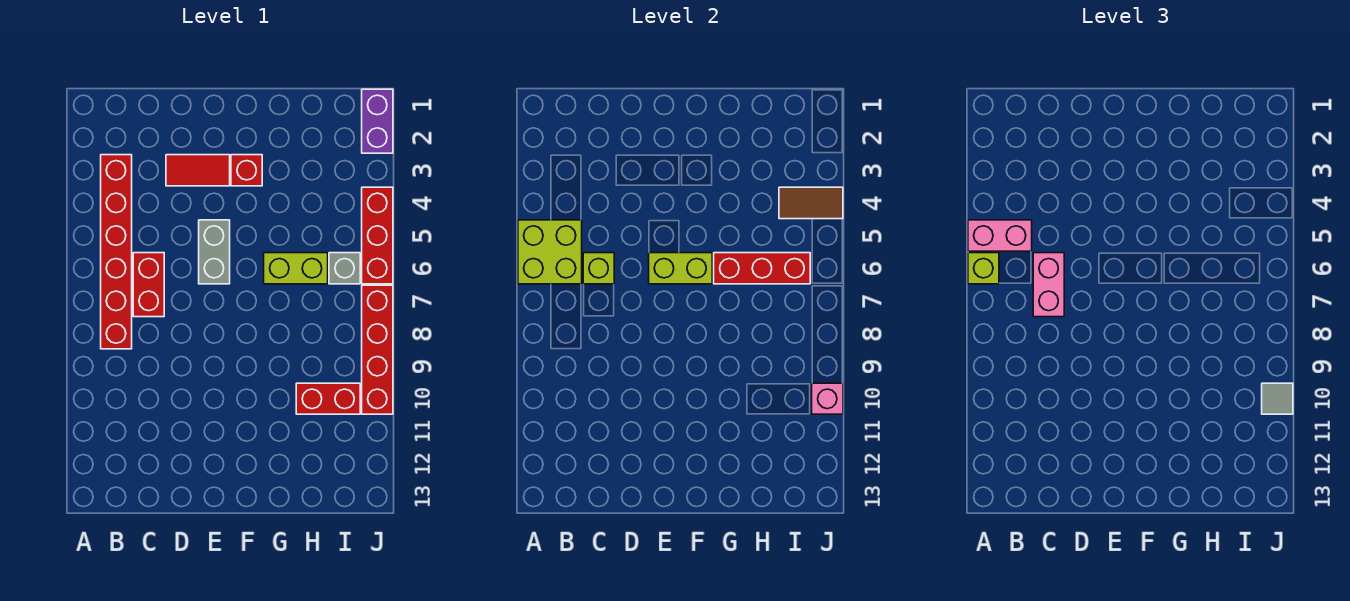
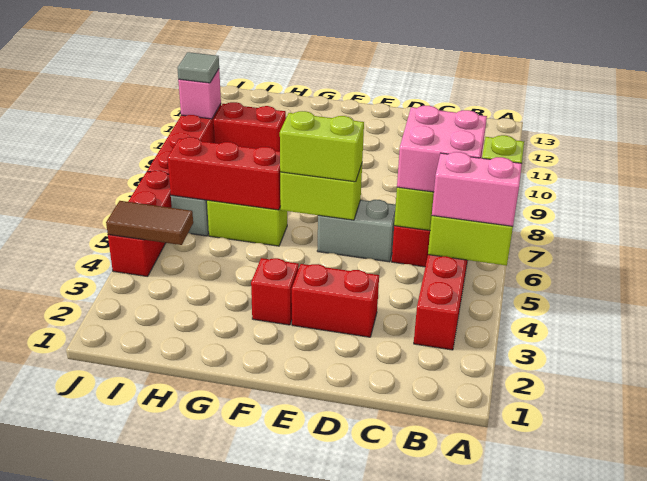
pink 1x2 brick [1033,253,1064,317] -> pink 2x2 brick [397,106,487,192]
red 1x2 tile [166,155,230,186] -> red 1x2 brick [292,264,379,337]
grey 1x2 brick [199,220,230,284] -> grey 1x2 brick turned to [317,200,396,262]
none -> lime 1x2 brick [280,111,364,182]
purple 1x2 brick [362,89,393,153] -> none

